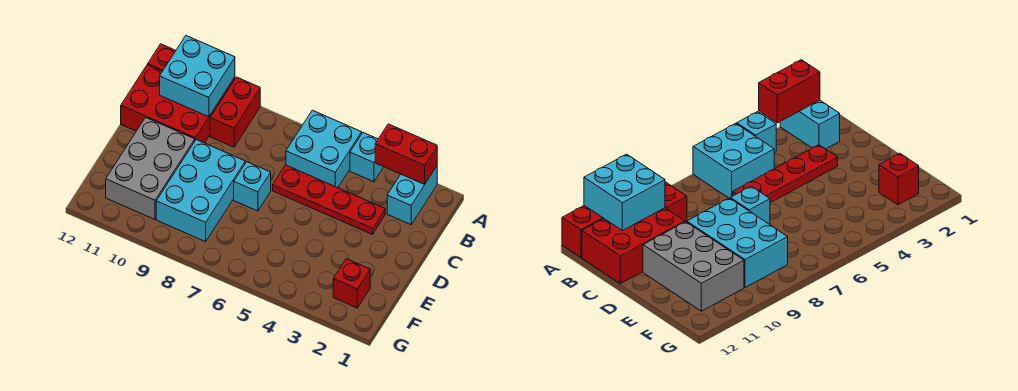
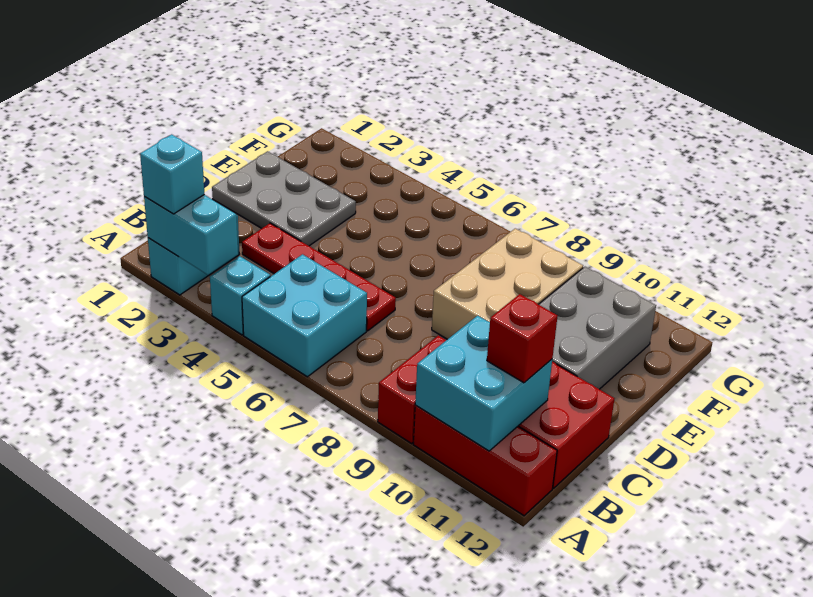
red 1x2 brick [375,124,437,184] -> cyan 1x2 brick [144,195,238,275]
none -> grey 2x3 plate [212,151,356,246]
cyan 1x1 brick [234,162,271,211] -> cyan 1x1 brick moved to [140,134,204,214]
cyan 2x3 brick [156,140,245,242] -> tan 2x3 brick [432,228,583,339]
red 1x1 brick [333,259,370,308] -> red 1x1 brick moved to [487,294,557,383]

